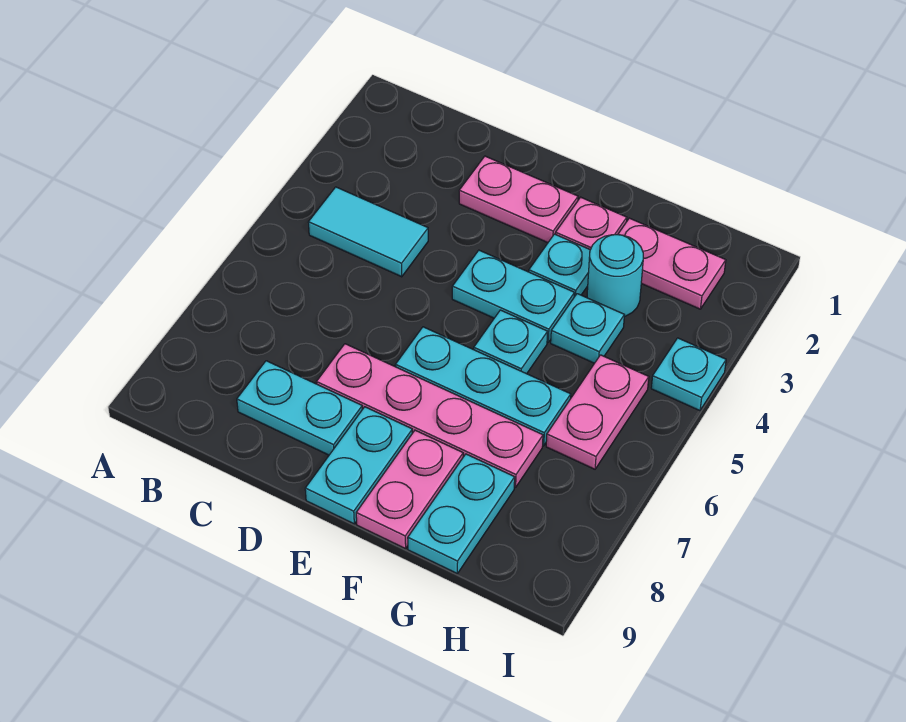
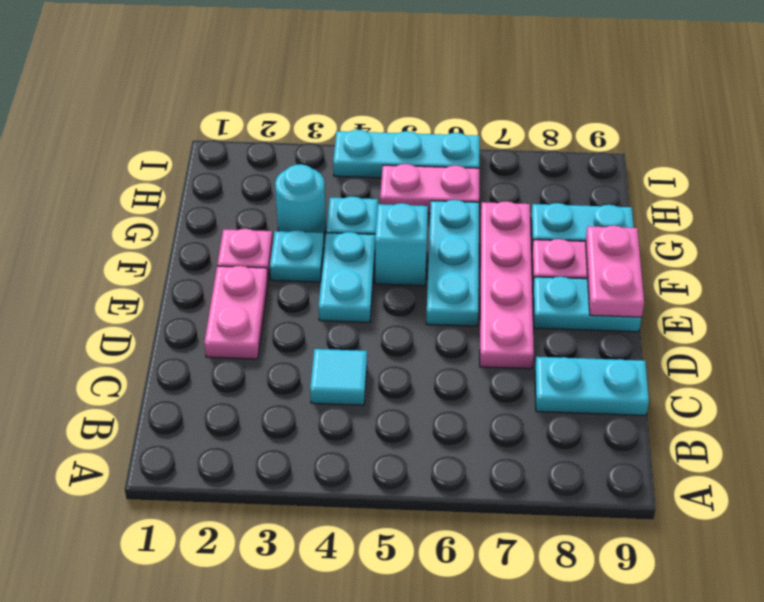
cyan 1x2 tile [308,187,428,277] -> cyan 1x1 tile [310,349,367,405]
cyan 1x2 plate [237,361,362,455] -> cyan 1x2 plate turned to [535,357,649,416]
cyan 1x1 plate [474,310,548,374] -> cyan 1x1 brick [375,203,428,286]
pink 1x2 plate [618,218,726,309] -> pink 1x2 plate moved to [586,226,644,317]
cyan 1x1 plate [651,338,726,411] -> cyan 1x3 plate [333,130,480,178]

